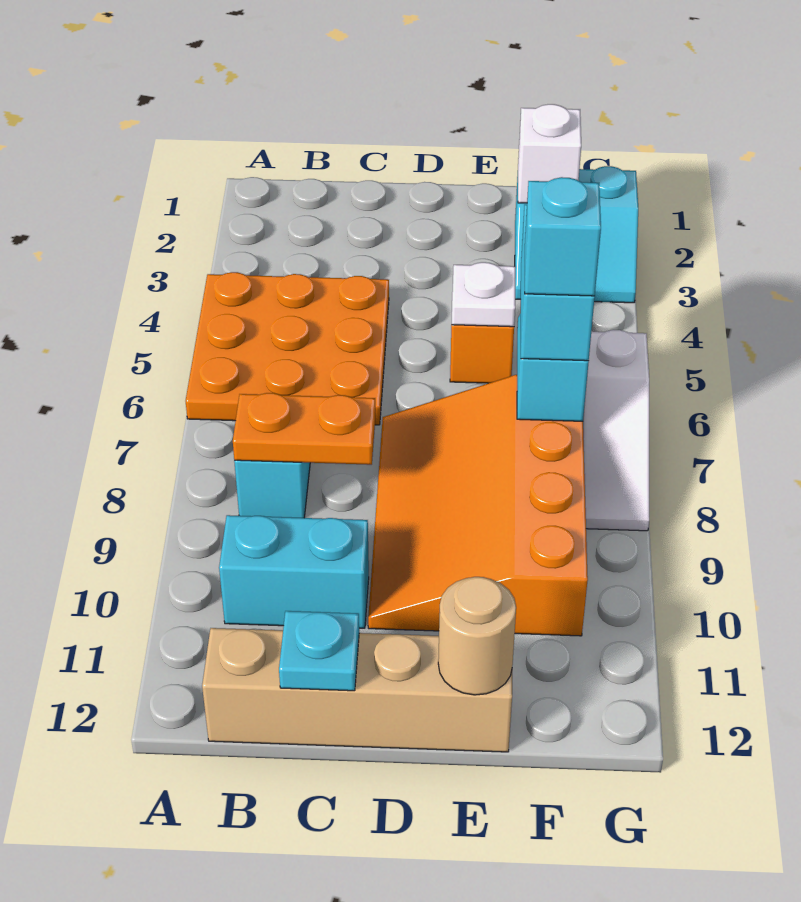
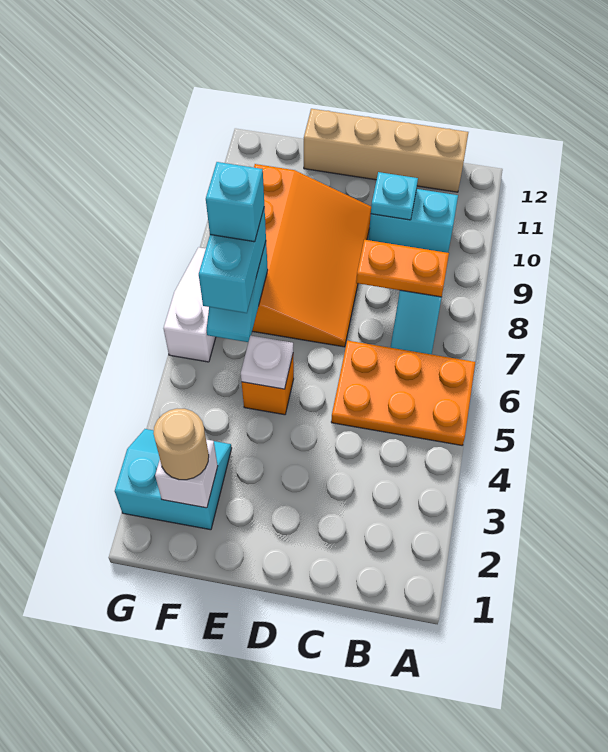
orange 3x3 plate [186,272,389,425] -> orange 2x3 plate [331,341,475,445]
cyan 1x1 plate [279,611,359,691] -> cyan 1x1 plate moved to [371,172,418,220]
tan 1x1 round brick [438,577,516,695] -> tan 1x1 round brick moved to [153,409,209,480]

